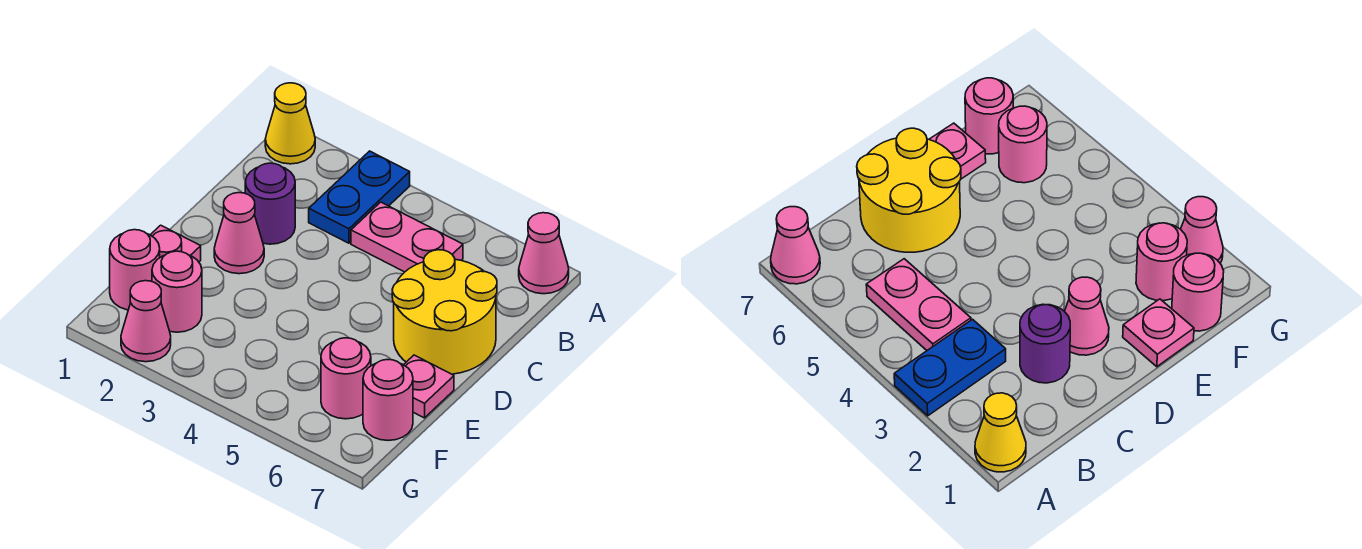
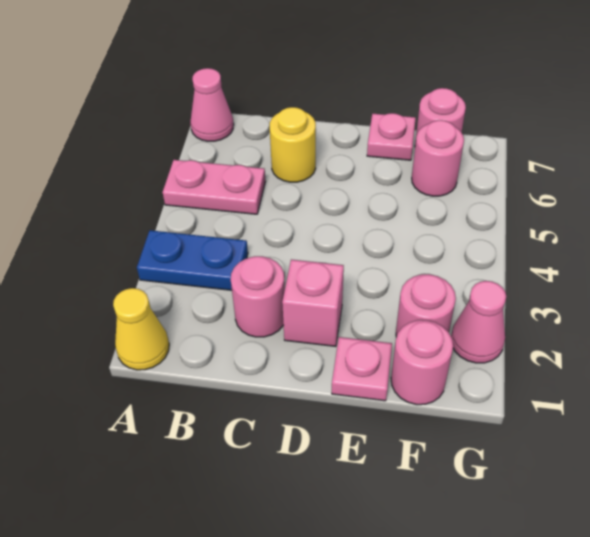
pink 1x2 plate [351,202,463,272] -> pink 1x2 plate turned to [163,160,265,214]
purple 1x1 round brick [245,163,295,244] -> pink 1x1 round brick [231,256,285,337]
yellow 2x2 round brick [392,250,497,374] -> yellow 1x1 round brick [270,107,316,182]
pink 1x1 cone [214,193,264,274] -> pink 1x1 brick [282,259,344,347]

